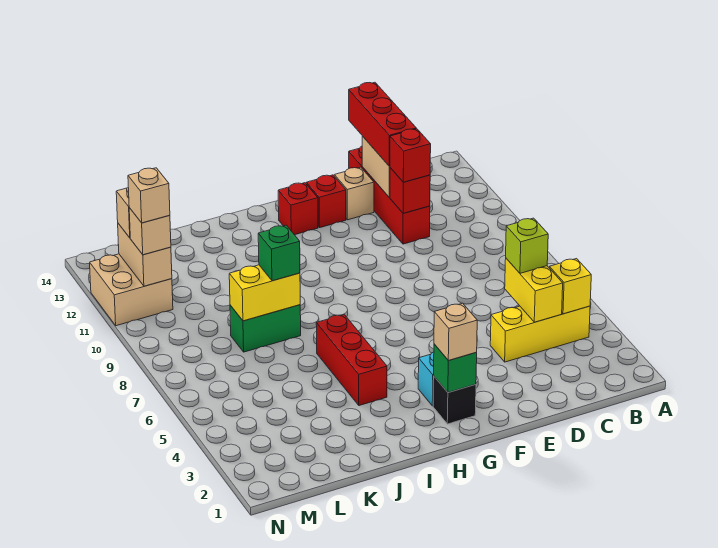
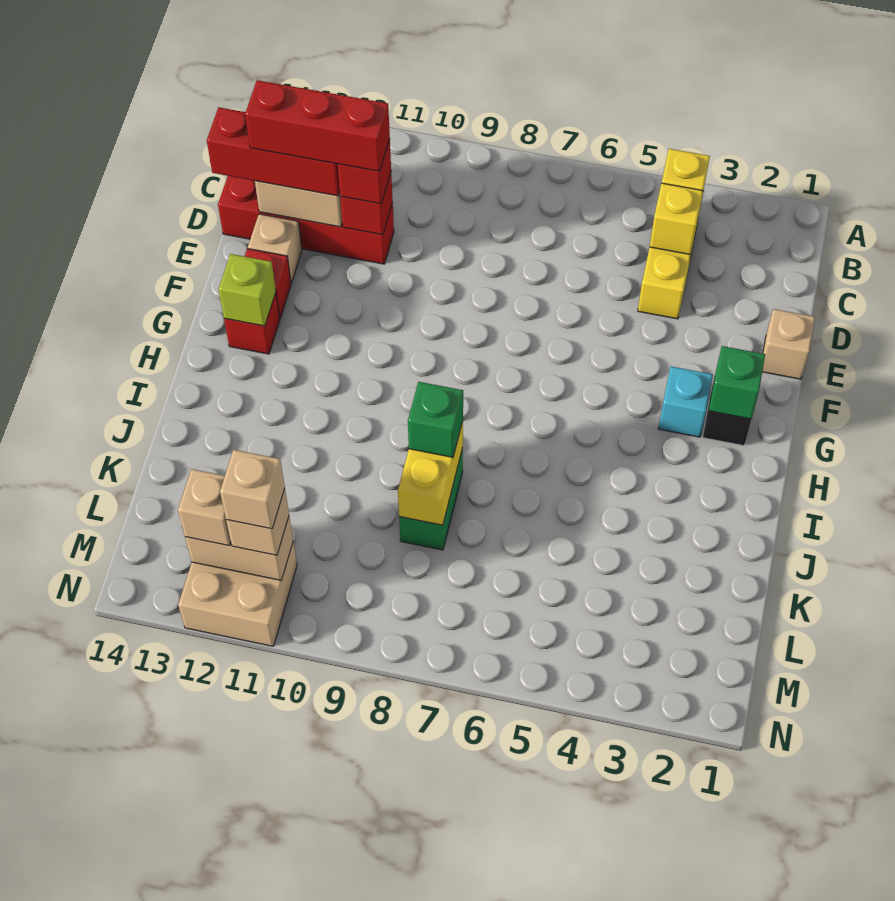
yellow 1x2 brick [505,258,563,322] -> yellow 1x1 brick [650,183,703,255]
lime 1x1 brick [506,218,548,273] -> lime 1x1 brick moved to [219,254,276,326]
tan 1x1 brick [434,303,477,361] -> tan 1x1 brick moved to [762,309,815,379]
red 1x3 brick [316,315,387,406] -> red 1x3 brick moved to [245,80,390,171]

